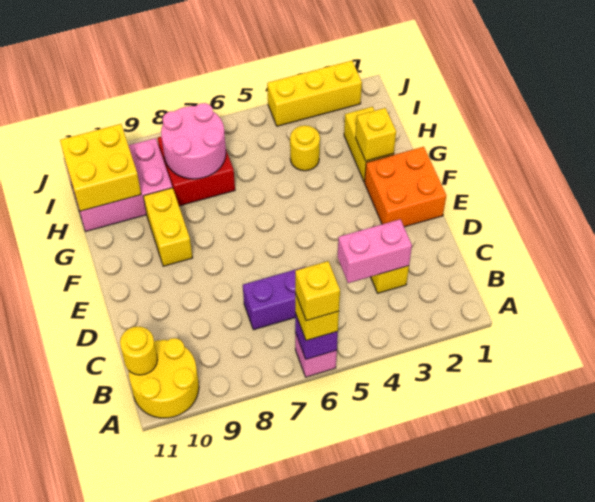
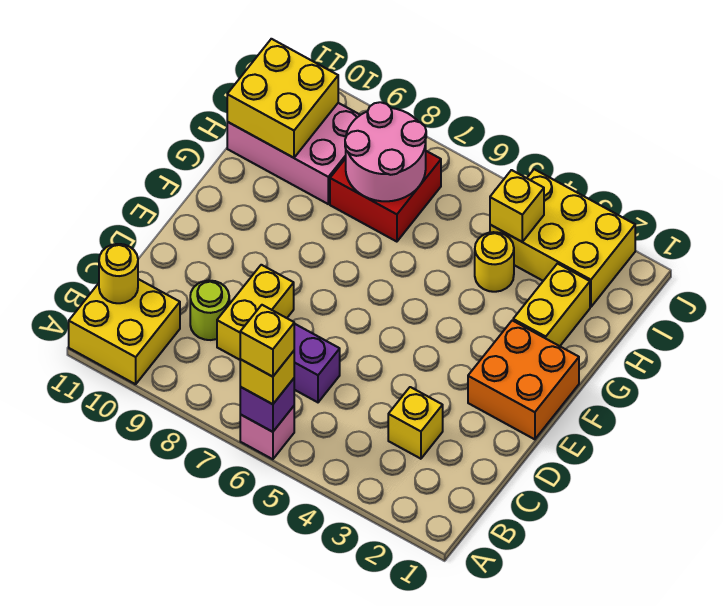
yellow 2x2 round brick [129,338,199,418] -> yellow 2x2 brick [69,279,180,384]
pink 1x2 brick [338,219,412,283] -> none
none -> lime 1x1 round brick [190,281,229,340]
yellow 1x2 brick [143,188,193,266] -> yellow 1x2 brick moved to [217,265,294,360]
yellow 1x1 brick [356,108,396,161] -> yellow 1x1 brick moved to [490,170,544,242]
yellow 1x3 brick [267,61,362,126] -> yellow 2x3 brick [490,169,635,307]

